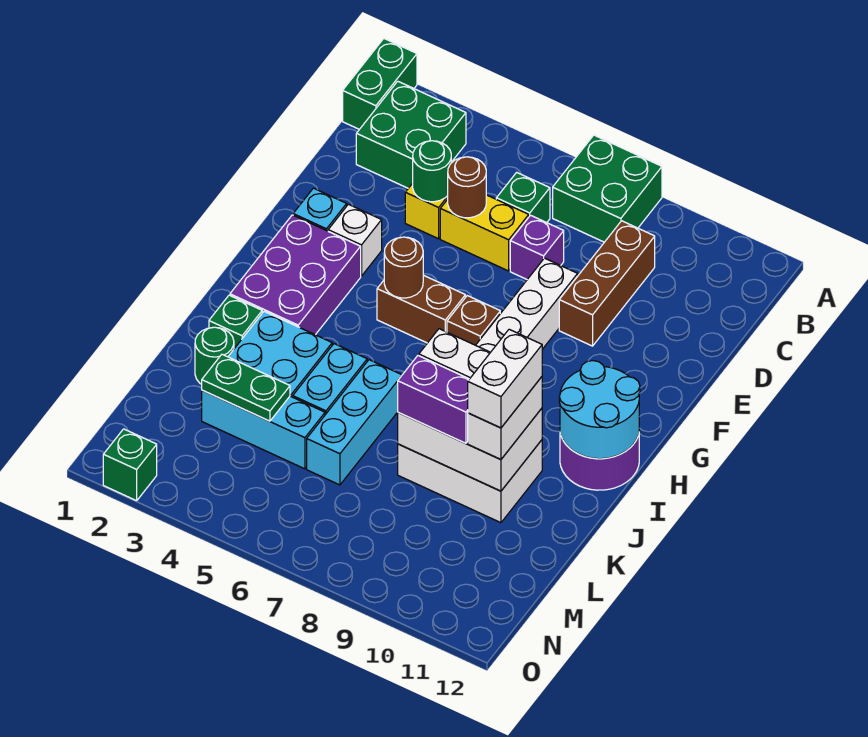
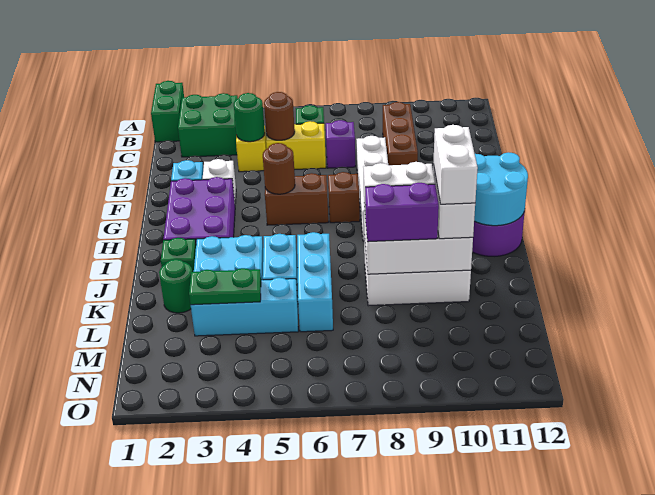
green 2x2 brick [553,135,662,242] -> none
green 1x1 brick [103,429,157,501] -> none

